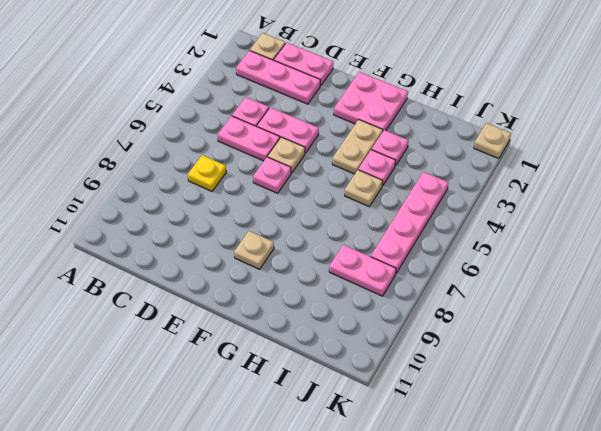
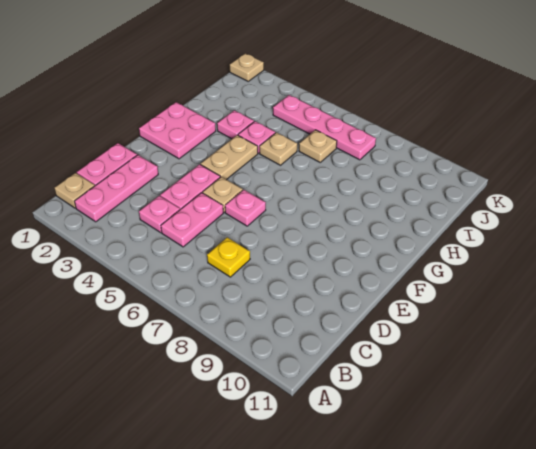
tan 1x1 plate [234,231,274,269] -> tan 1x1 plate moved to [299,130,337,162]
tan 1x2 plate [332,120,383,174] -> tan 1x2 plate turned to [201,135,258,180]
pink 1x2 plate [329,245,396,296] -> none

